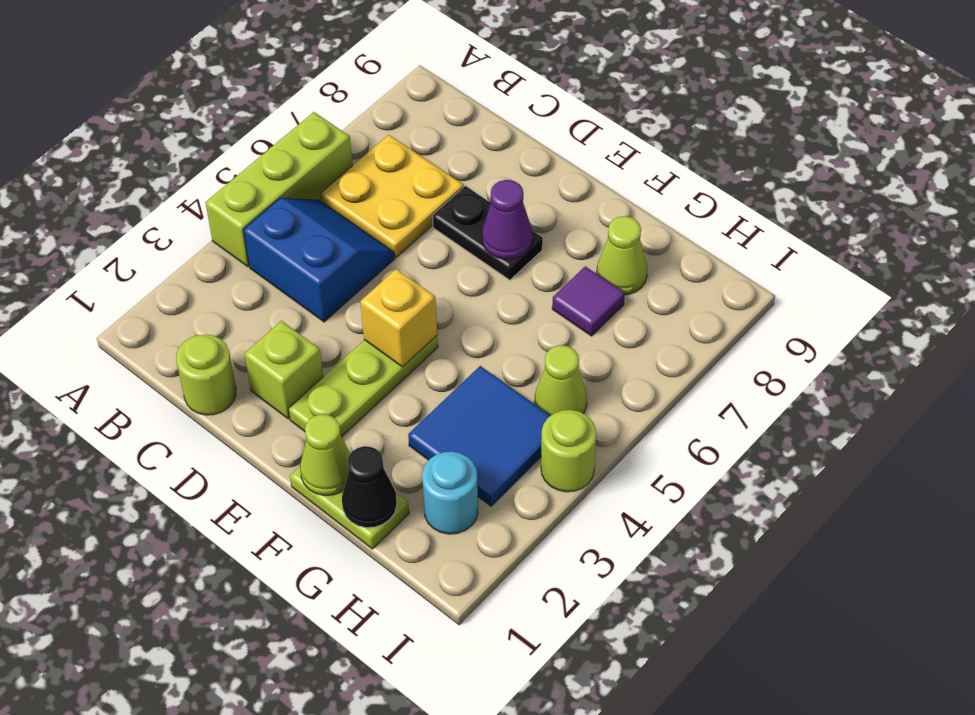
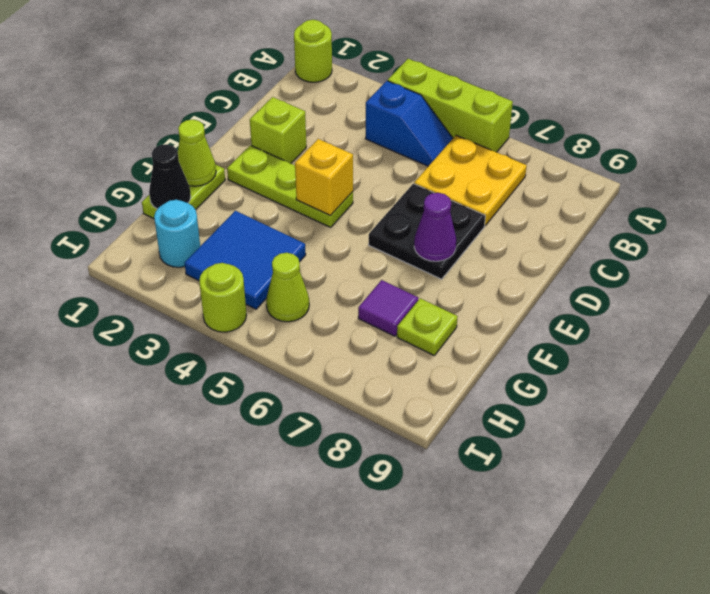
blue 2x2 slope [244,198,394,322] -> blue 1x2 slope [365,81,453,166]
lime 1x1 round brick [176,334,236,415] -> lime 1x1 round brick moved to [294,20,332,82]
black 1x2 plate [432,186,543,280] -> black 2x2 plate [369,184,485,279]
lime 1x1 cone [597,216,647,295] -> lime 1x1 plate [397,298,458,356]

